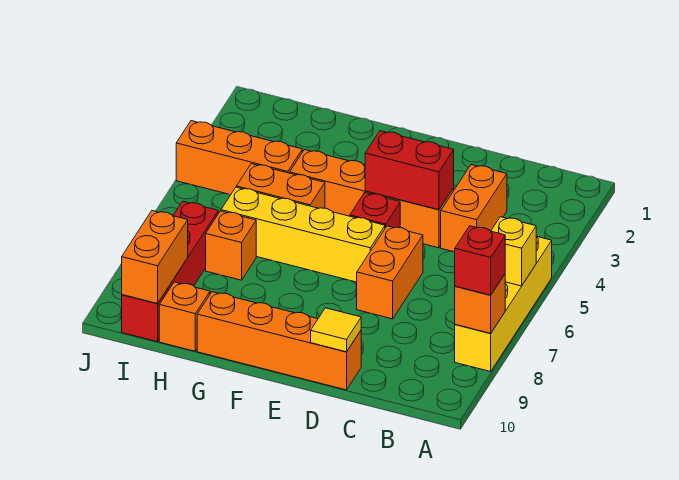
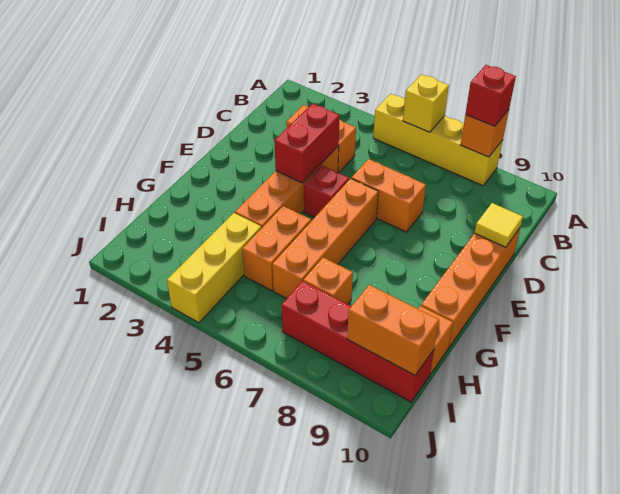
yellow 1x4 brick [221,187,385,282] -> orange 1x4 brick [272,179,379,299]
orange 1x3 brick [176,121,302,195] -> yellow 1x3 brick [167,213,261,323]

